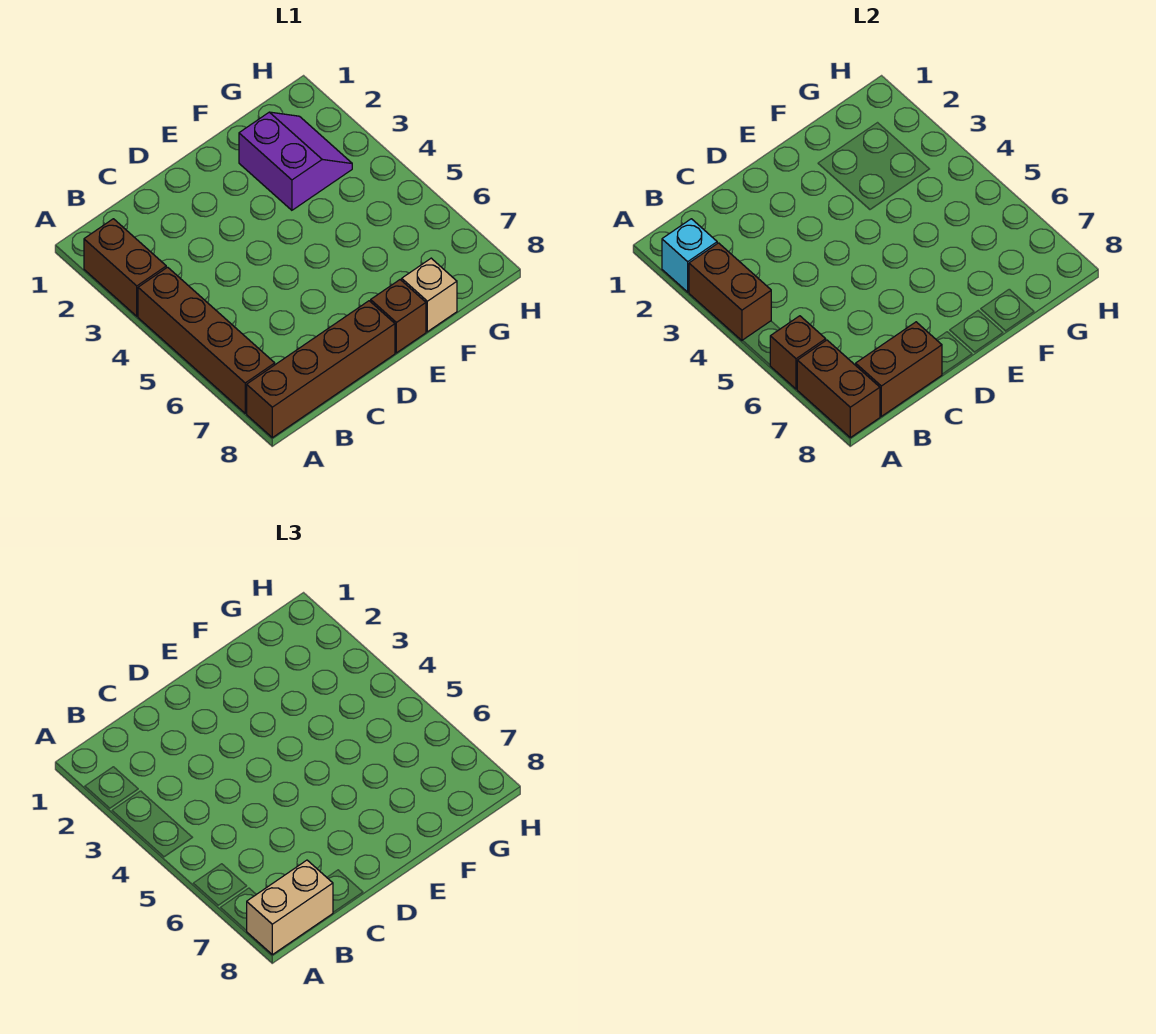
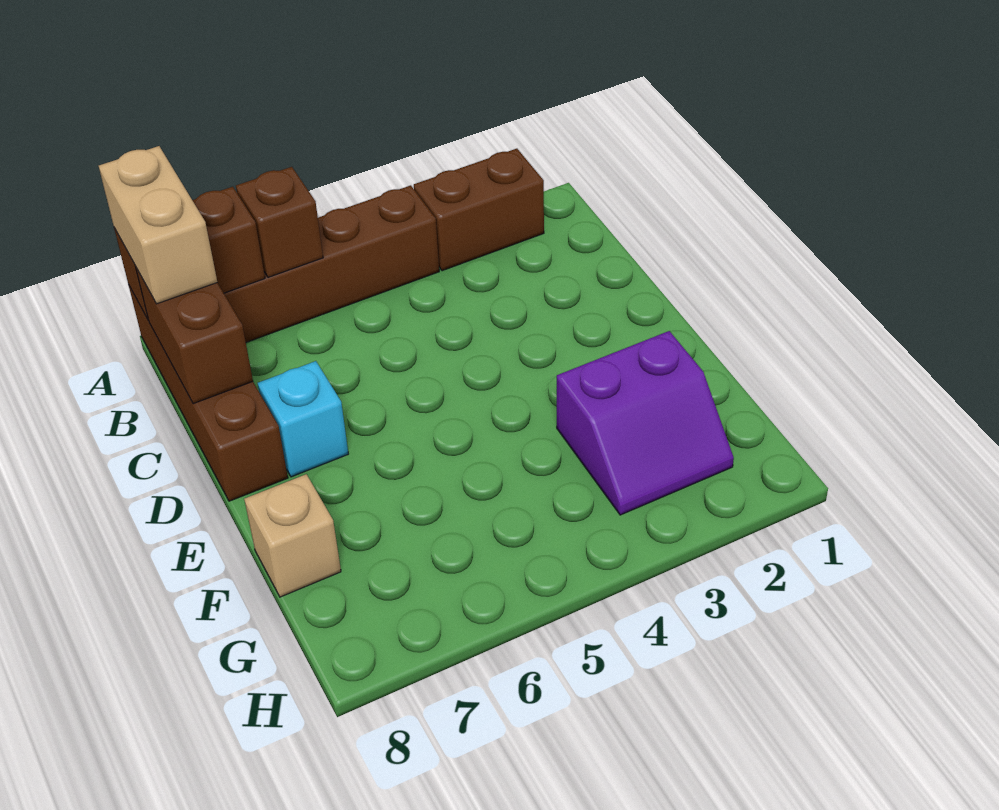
cyan 1x1 brick [662,219,717,292] -> cyan 1x1 brick moved to [258,361,348,477]
brown 1x2 brick [689,243,771,341] -> none
brown 1x1 brick [371,280,426,353] -> none

